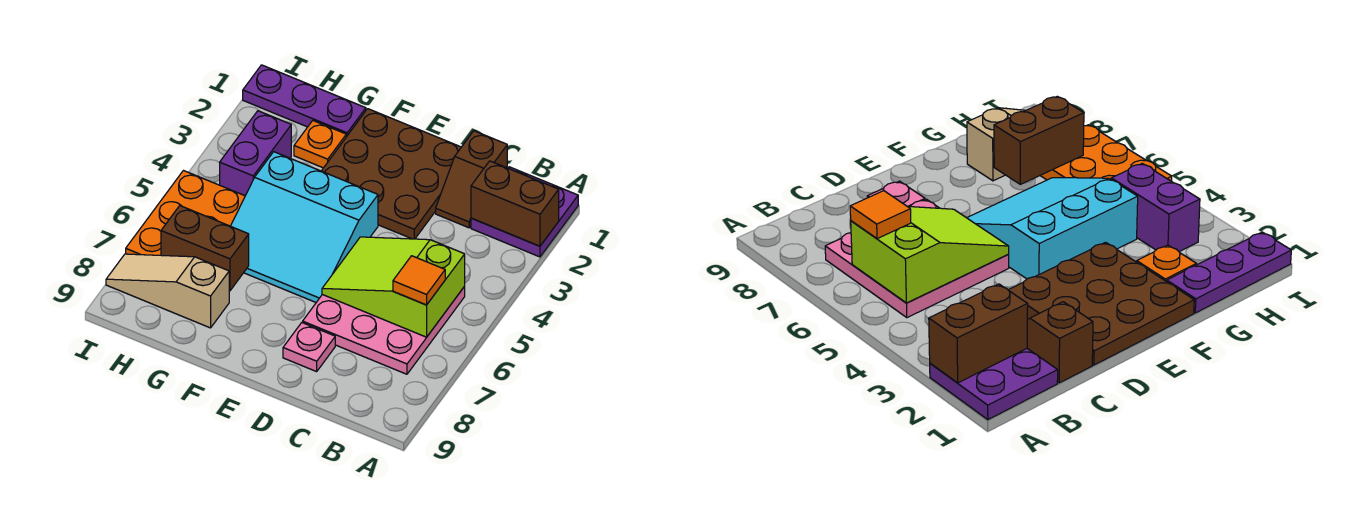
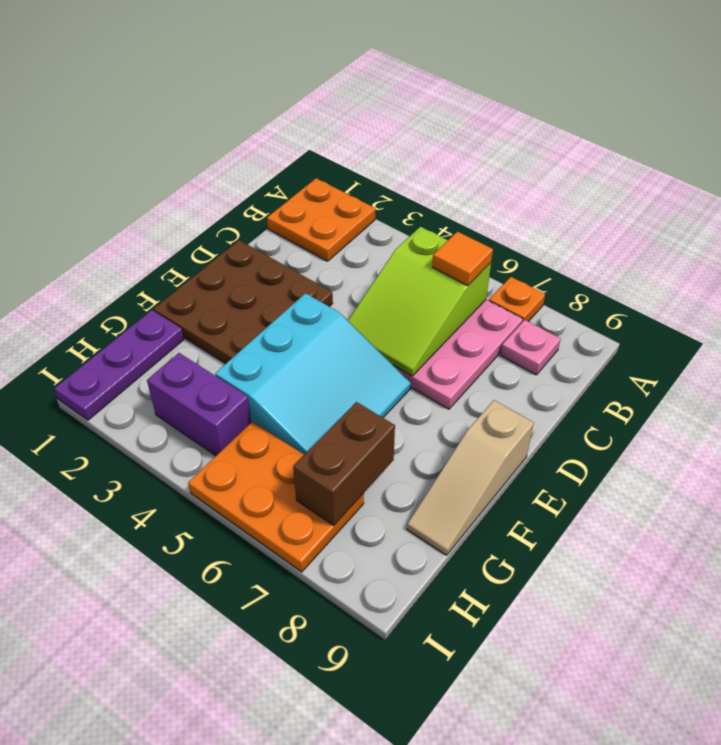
purple 2x2 plate [471,167,578,257] -> orange 2x2 plate [267,178,375,261]
brown 1x2 brick [471,161,559,246] -> none
brown 1x2 slope [436,131,507,228] -> none
pink 1x1 plate [283,323,335,372] -> pink 1x1 plate moved to [501,320,561,375]
orange 1x1 plate [294,121,346,168] -> orange 1x1 plate moved to [489,277,545,322]
tan 1x3 slope [106,254,229,328] -> tan 1x3 slope moved to [407,400,534,555]

